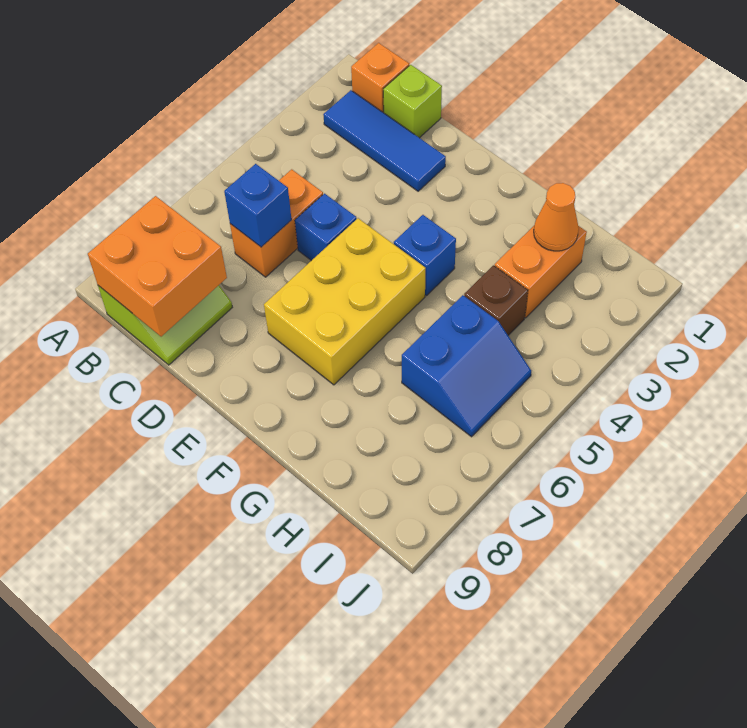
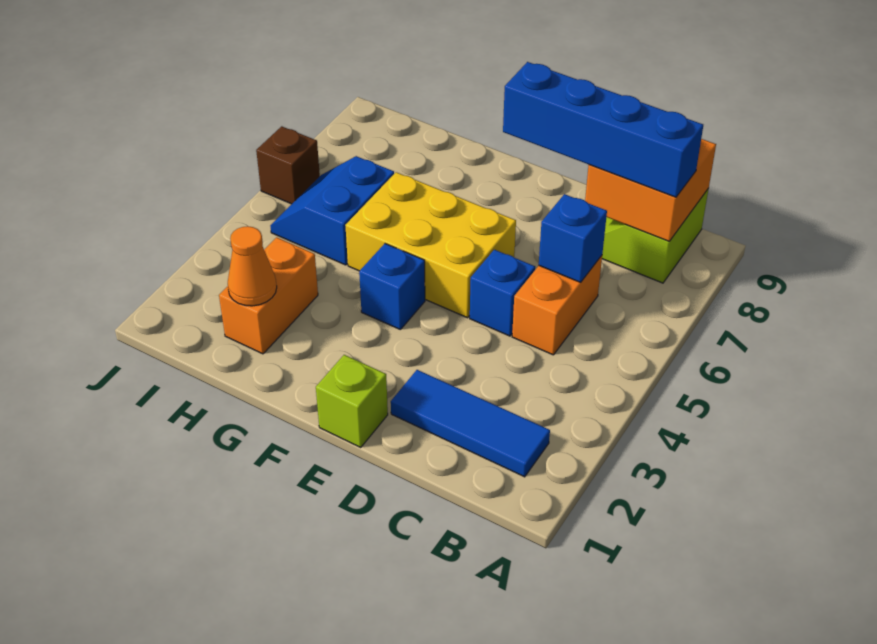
orange 1x1 brick [351,43,409,113] -> none
none -> blue 1x4 brick [503,62,703,197]
lime 1x1 brick [383,65,442,138] -> lime 1x1 brick moved to [316,355,388,447]
yellow 2x3 brick [264,218,426,385] -> yellow 2x3 brick turned to [345,172,516,318]
brown 1x1 brick [464,265,528,335] -> brown 1x1 brick moved to [256,126,320,204]

